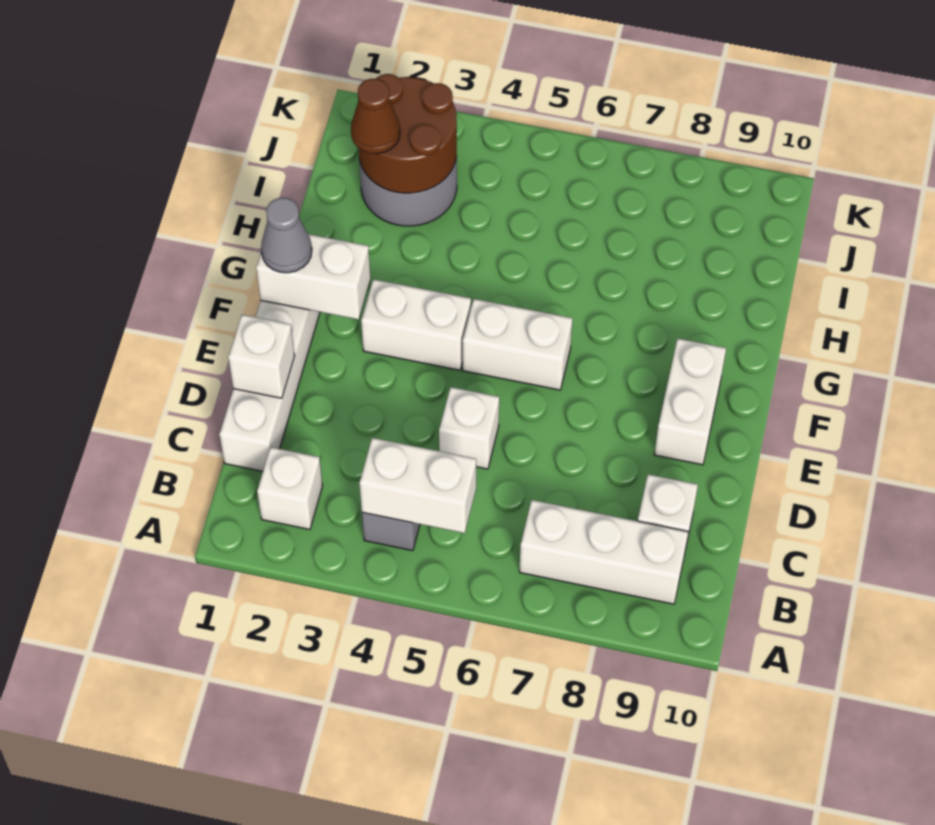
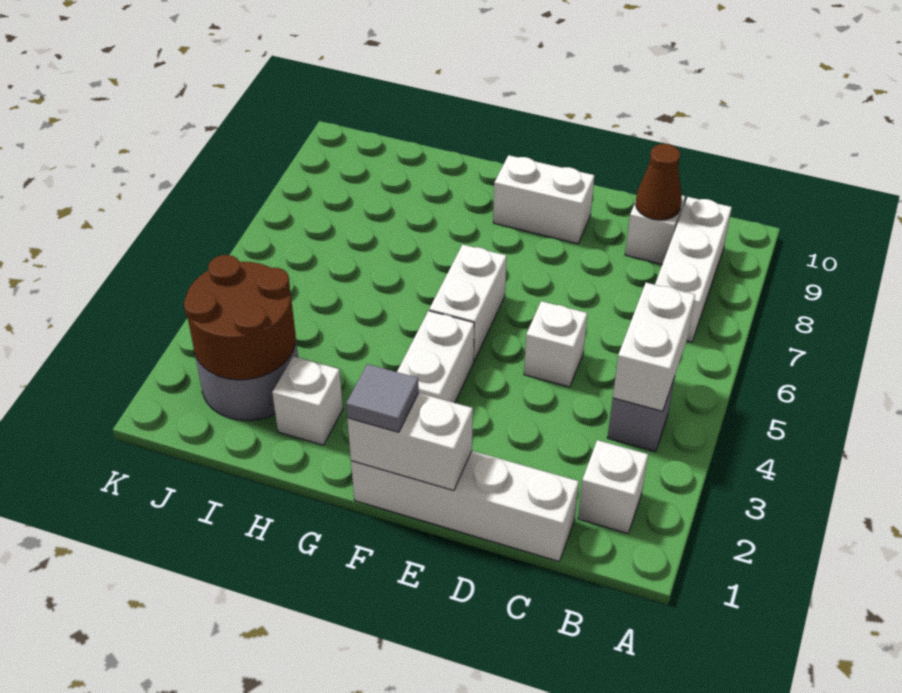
white 1x1 brick [228,315,295,398] -> white 1x1 brick moved to [272,356,343,445]
white 1x2 brick [256,234,370,320] -> white 1x2 brick turned to [347,393,473,490]
grey 1x1 cone [261,198,312,273] -> grey 1x1 tile [346,364,419,432]
brown 1x1 cone [351,79,400,154] -> brown 1x1 cone moved to [635,144,682,220]

